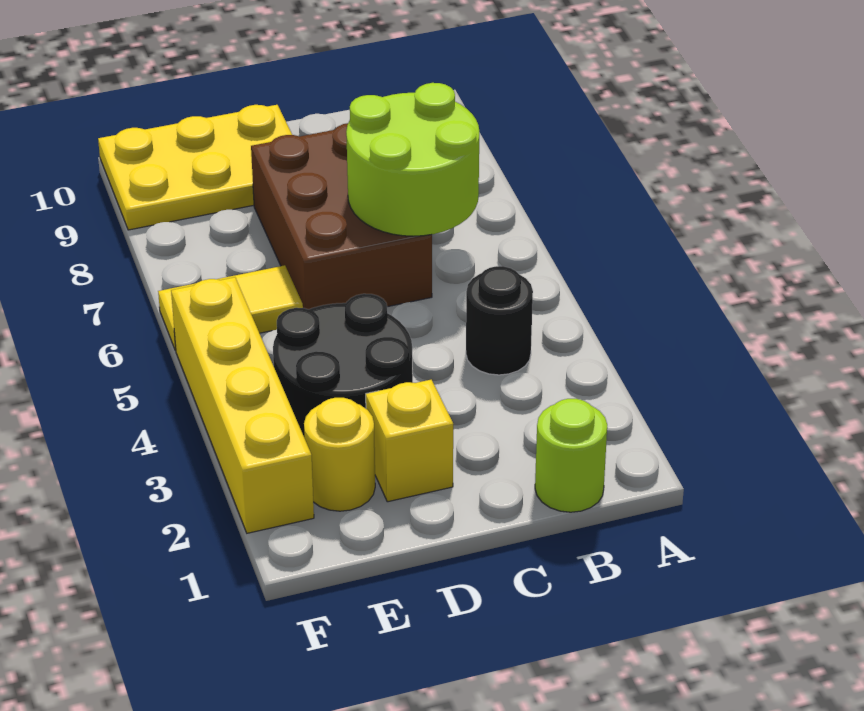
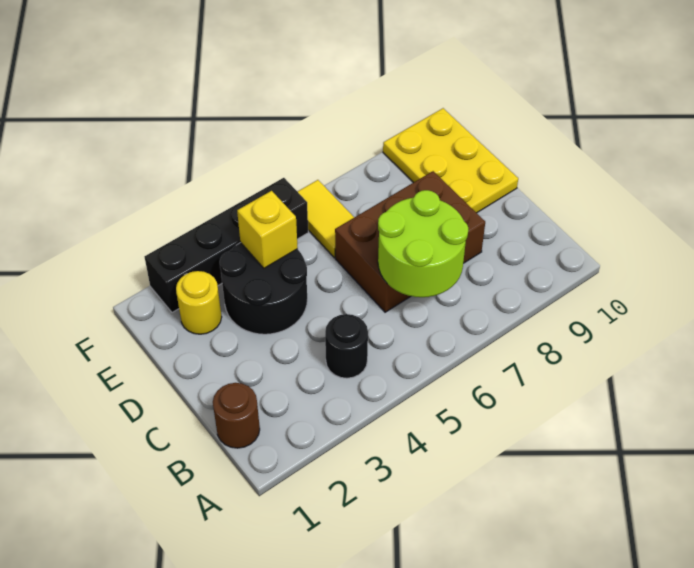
lime 1x1 round brick [535,399,607,512] -> brown 1x1 round brick [213,383,260,448]
yellow 1x1 brick [366,380,453,502] -> yellow 1x1 brick moved to [237,191,298,268]
yellow 1x4 brick [171,277,314,533] -> black 1x4 brick [144,178,308,312]

